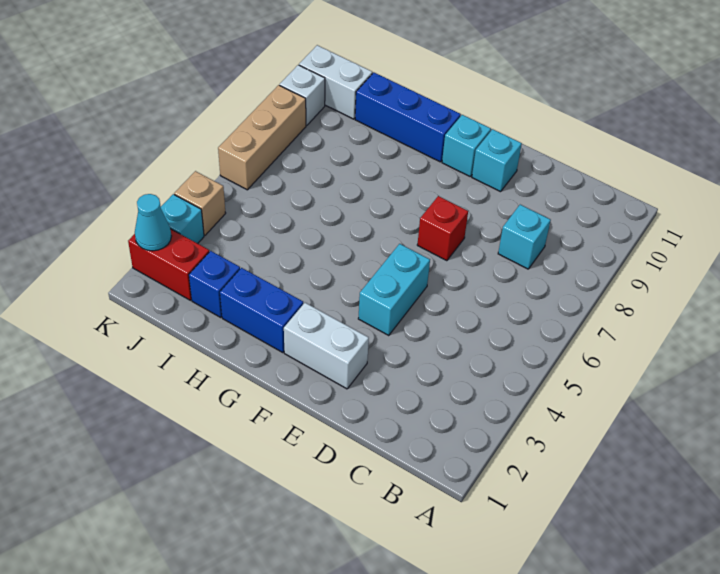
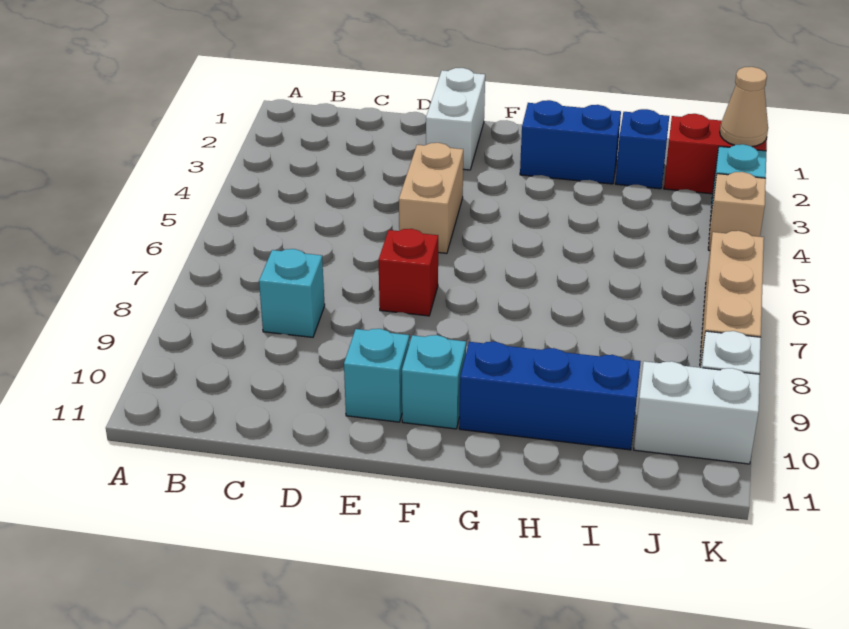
white 1x2 brick [284,303,369,389] -> white 1x2 brick turned to [426,68,485,170]
cyan 1x2 brick [358,244,430,335] -> tan 1x2 brick [399,143,463,253]
cyan 1x1 cone [135,194,171,251] -> tan 1x1 cone [720,67,768,147]

